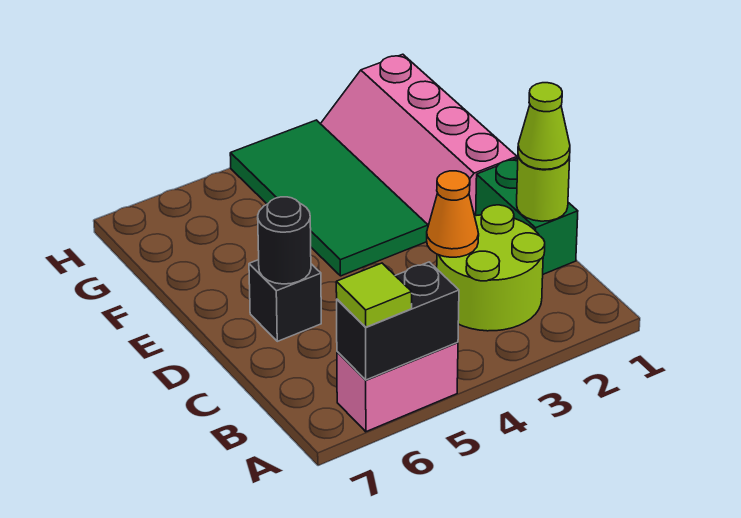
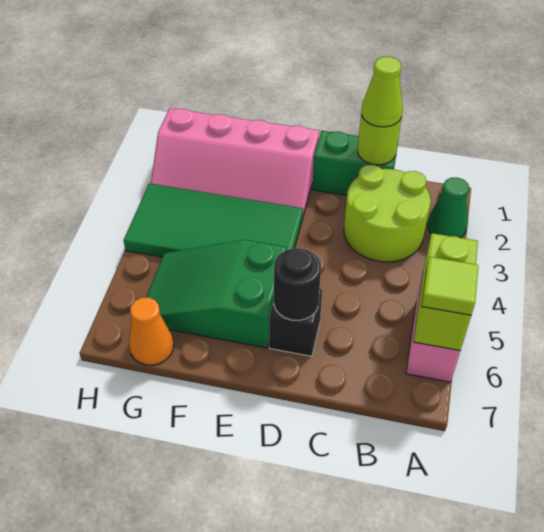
none -> green 1x1 cone [427,178,469,238]
black 1x2 brick [337,262,459,380] -> lime 1x2 brick [413,233,478,351]
orange 1x1 cone [427,171,479,257] -> orange 1x1 cone moved to [129,298,174,365]
none -> green 2x3 slope [146,240,286,348]

